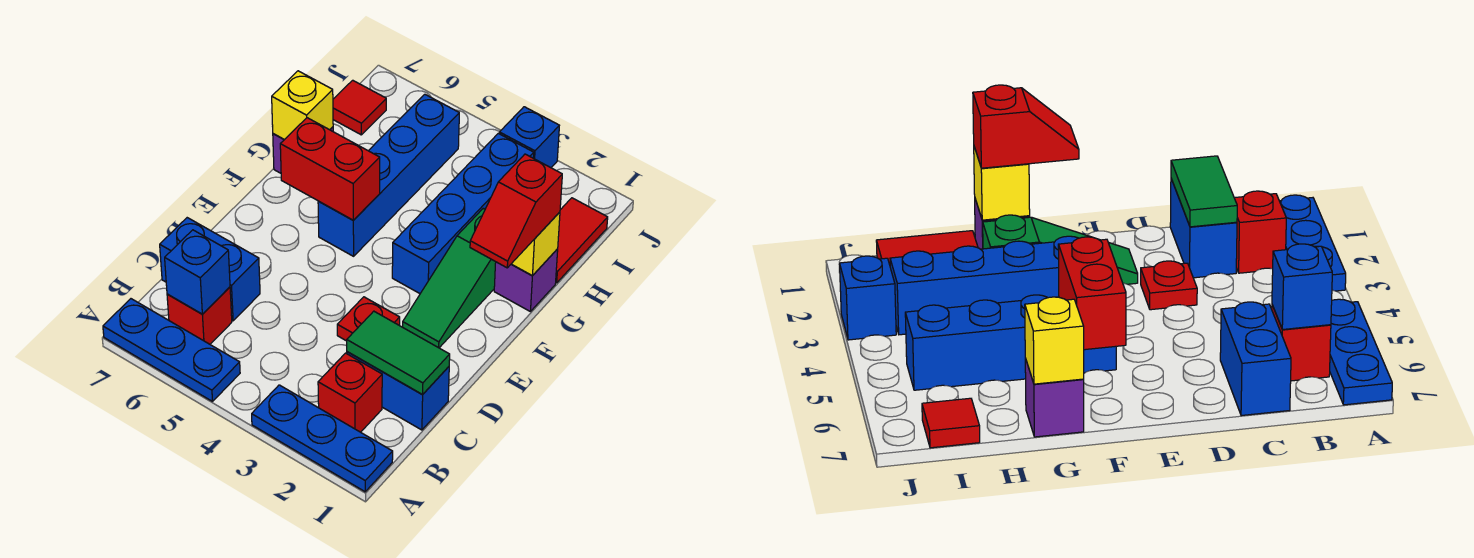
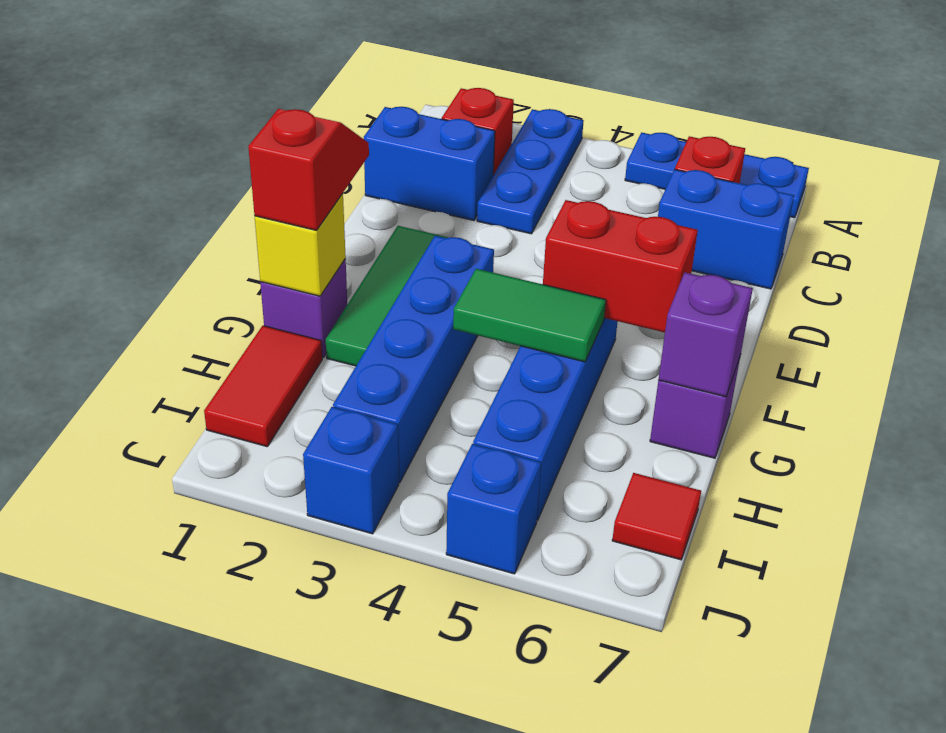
blue 1x3 plate [252,385,393,492] -> blue 1x3 plate turned to [477,109,584,234]
blue 1x1 brick [165,230,230,314] -> blue 1x1 brick moved to [446,444,541,574]
green 1x2 tile [347,311,450,395] -> green 1x2 tile moved to [453,269,606,362]
red 1x1 plate [337,297,400,341] -> none
green 1x3 slope [403,208,496,348] -> green 1x3 tile [326,226,448,366]
yellow 1x1 brick [272,71,333,140] -> purple 1x1 brick [658,272,753,397]

